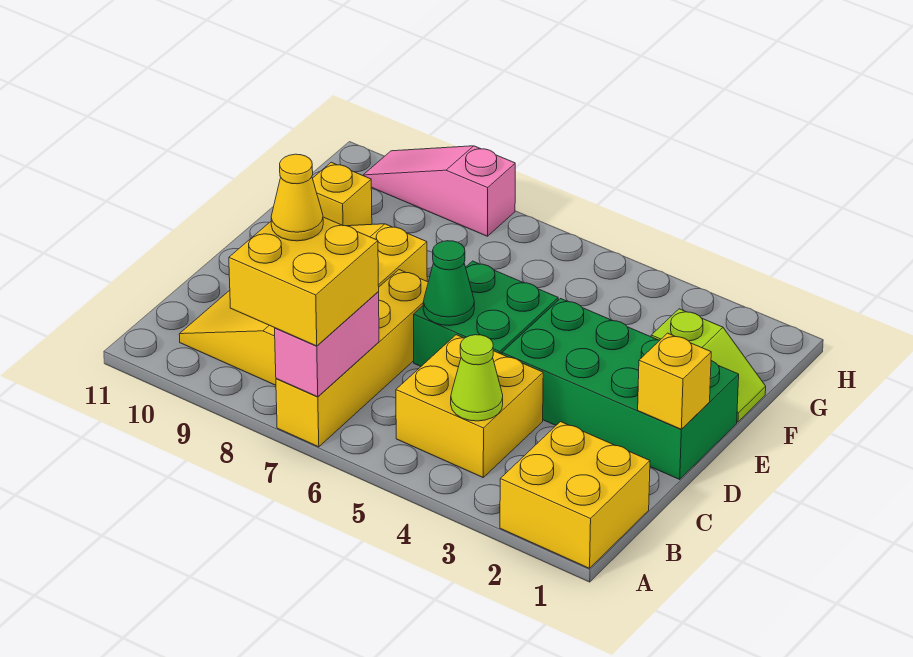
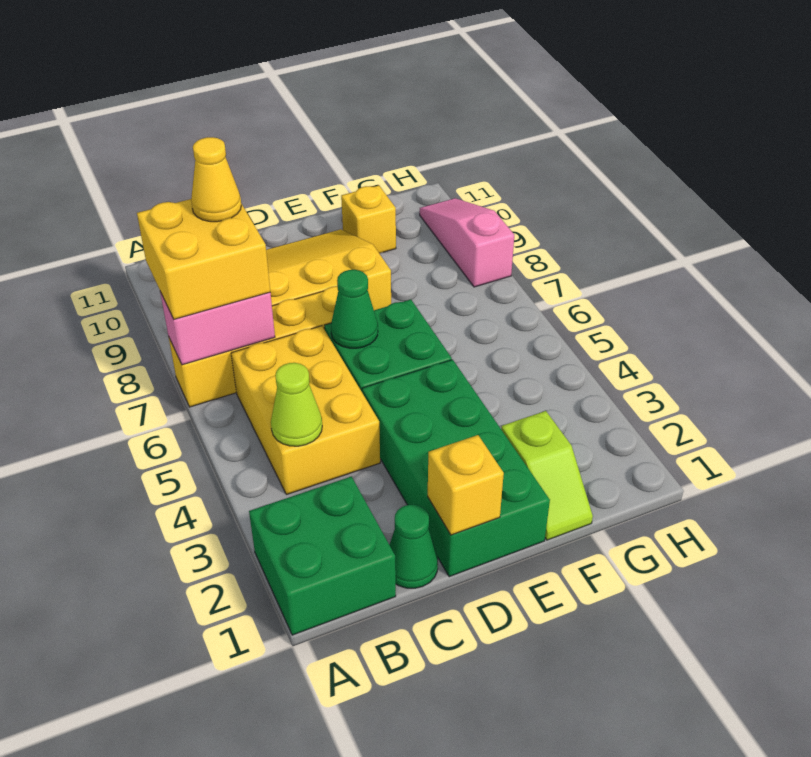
yellow 2x2 brick [500,422,650,568] -> green 2x2 brick [249,477,396,635]
yellow 2x2 brick [396,335,543,477] -> yellow 2x3 brick [231,326,380,495]
none -> green 1x1 cone [390,505,438,588]

